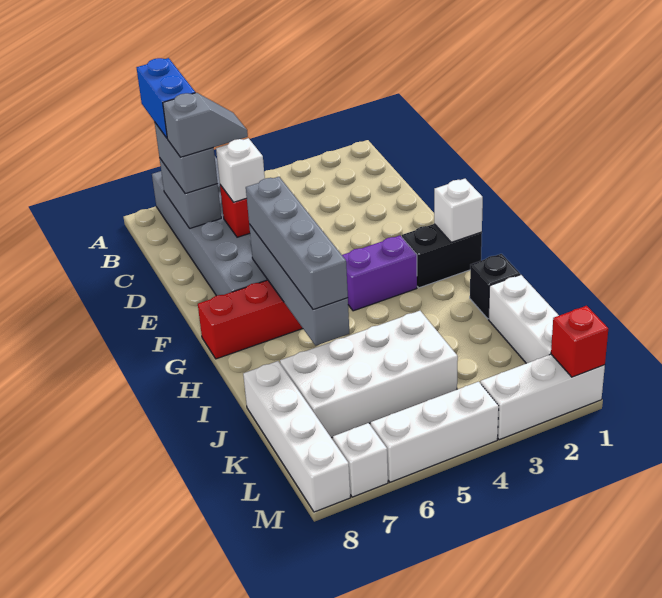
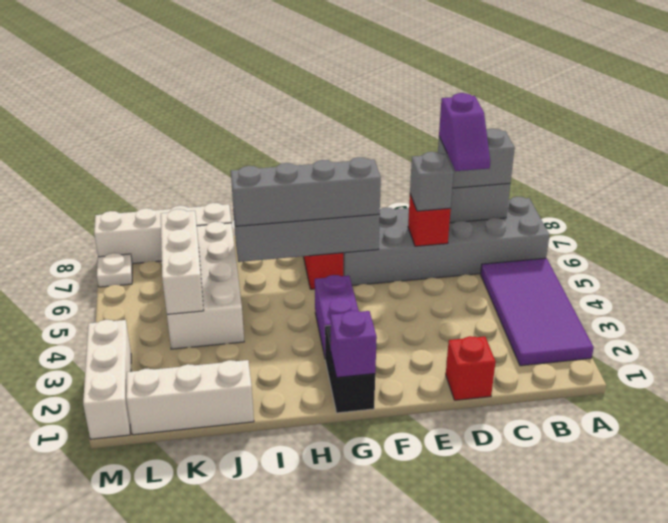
none -> purple 2x4 tile [481,258,594,366]
blue 1x2 brick [137,58,195,138] -> none
grey 1x2 slope [163,93,248,157] -> purple 1x2 slope [439,93,490,171]
white 1x1 brick [216,138,265,202] -> grey 1x1 brick [410,152,454,211]
white 1x1 brick [434,179,483,242] -> purple 1x1 brick [331,311,377,378]
black 1x1 brick [470,254,520,319] -> none
red 1x1 brick [551,306,608,377] -> red 1x1 brick moved to [446,336,496,400]
white 1x3 brick [370,382,499,482] -> white 1x3 brick moved to [161,209,204,314]
white 1x1 brick [333,423,388,497] -> white 1x1 plate [97,253,132,287]

